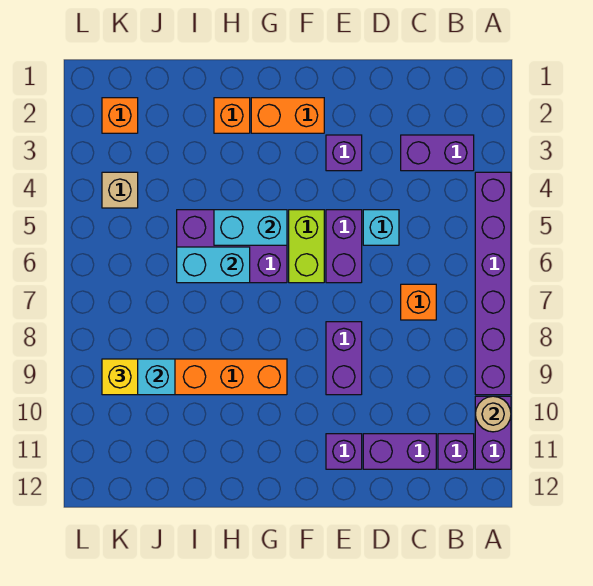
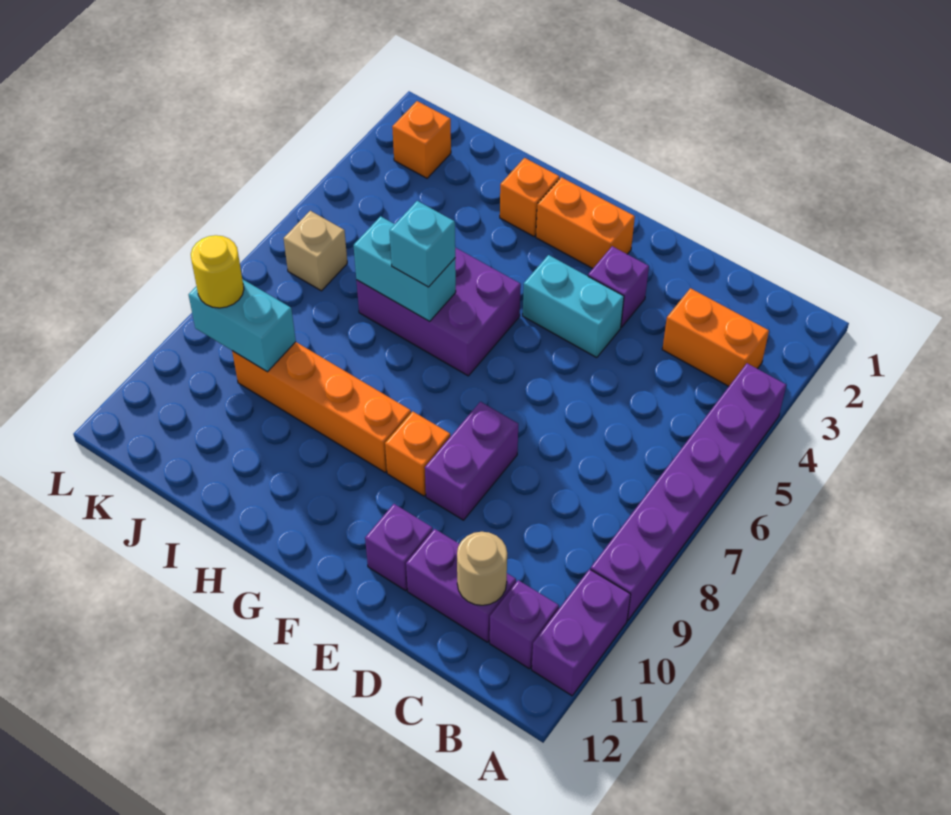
tan 1x1 round brick [475,396,511,432] -> tan 1x1 round brick moved to [457,532,507,605]
purple 1x2 brick [401,135,474,171] -> orange 1x2 brick [662,288,769,386]
orange 1x1 brick [401,284,436,320] -> orange 1x1 brick moved to [385,411,450,496]
cyan 1x1 brick [363,210,399,245] -> cyan 1x1 brick moved to [390,201,455,287]
purple 1x2 brick [326,210,362,283] -> none
lime 1x2 brick [289,210,324,283] -> none
cyan 1x2 brick [214,210,287,245] -> cyan 1x2 brick moved to [523,255,624,358]
tan 1x1 brick [102,172,138,208] -> tan 1x1 brick moved to [284,211,347,291]
yellow 1x1 brick [102,359,138,395] -> yellow 1x1 round brick [191,235,244,308]

